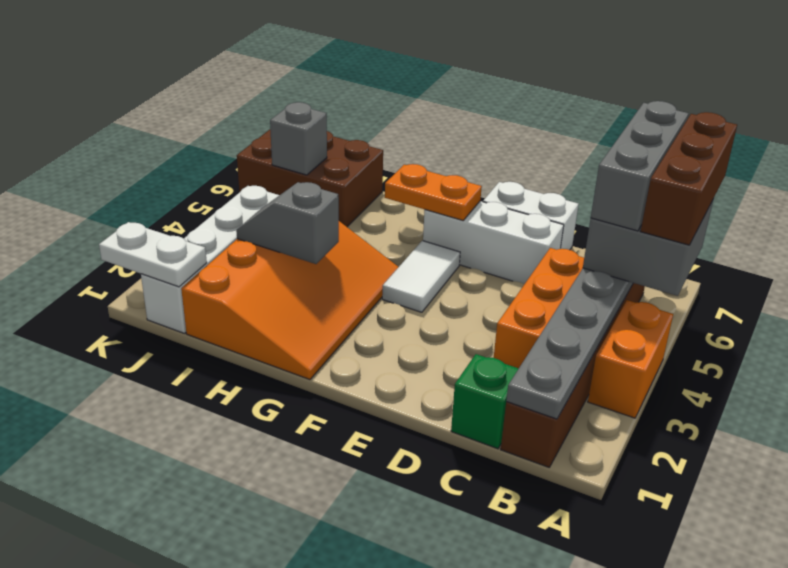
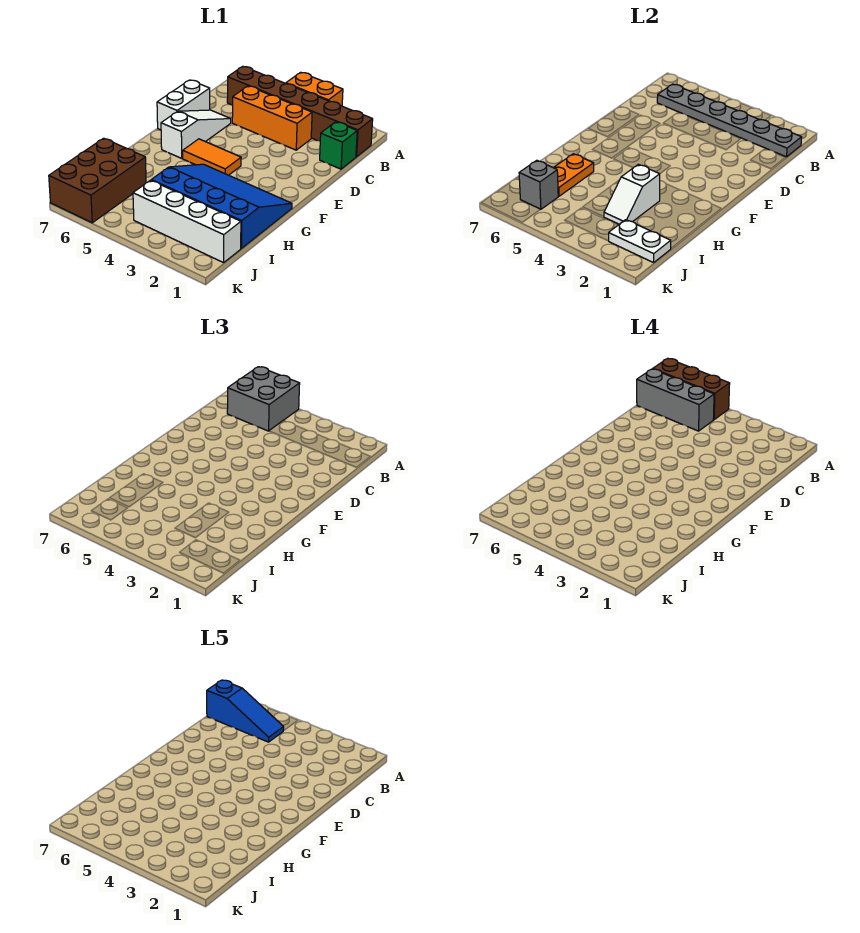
none -> blue 1x3 slope [207,680,284,742]
white 1x3 brick [423,201,564,284] -> white 1x3 slope [161,110,231,158]
white 1x2 tile [382,241,460,312] -> orange 1x2 tile [183,139,241,175]
orange 1x2 plate [385,164,482,220] -> orange 1x2 plate moved to [554,154,594,196]
orange 3x4 slope [181,221,398,380] -> blue 3x4 slope [151,164,292,248]
grey 1x2 slope [236,182,339,264] -> white 1x2 slope [604,164,660,224]
white 1x2 plate [99,222,207,287] -> white 1x2 plate turned to [609,220,671,263]

